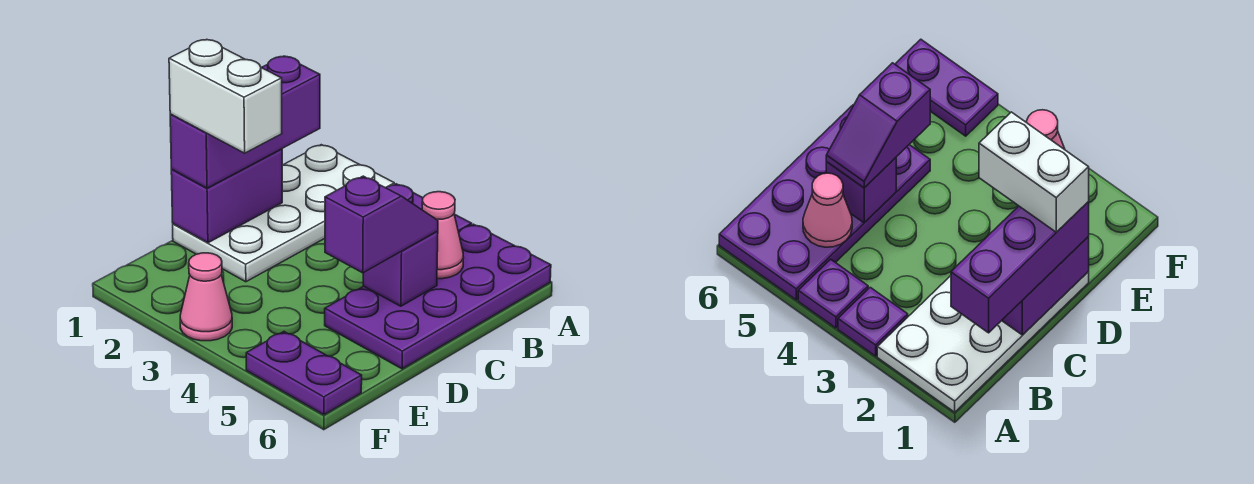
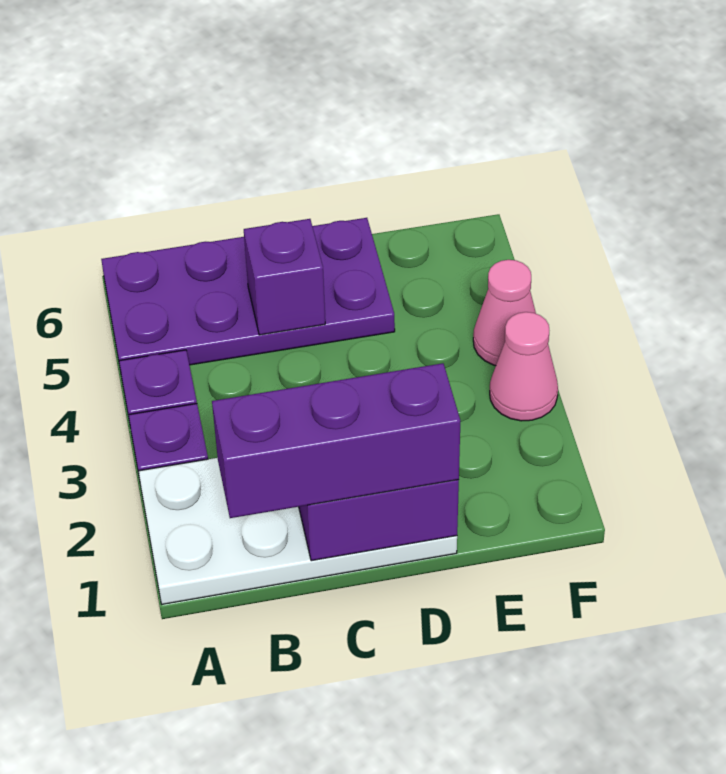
pink 1x1 cone [422,192,464,279] -> pink 1x1 cone moved to [473,260,536,366]
purple 1x2 slope [325,176,438,273] -> none
white 1x2 brick [169,40,282,153] -> none
purple 1x2 plate [246,332,362,415] -> none

